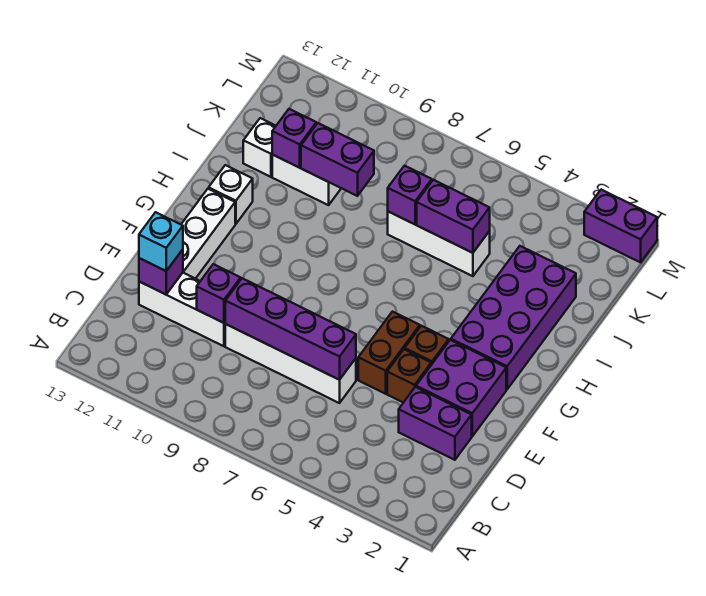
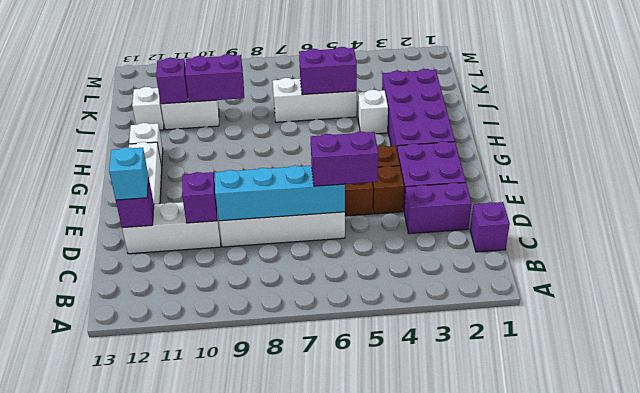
purple 1x4 brick [225,278,356,380] -> cyan 1x4 brick [215,166,345,221]
none -> white 1x1 brick [358,90,388,134]
purple 1x1 brick [388,166,432,224] -> purple 1x1 brick moved to [470,202,510,252]
purple 1x2 brick [584,190,657,262] -> purple 1x2 brick moved to [311,132,378,186]

